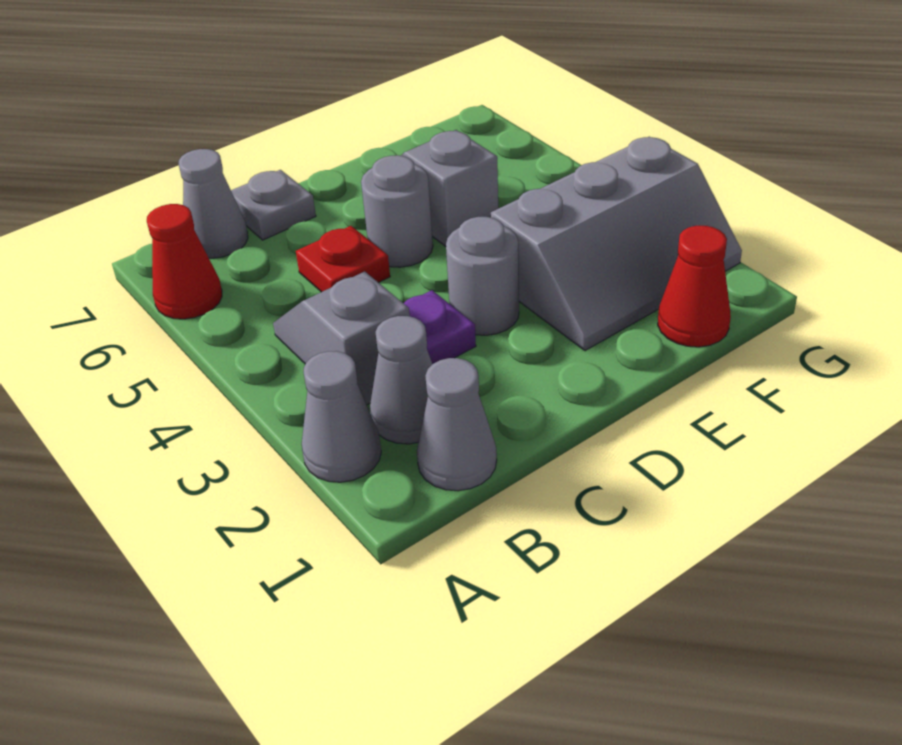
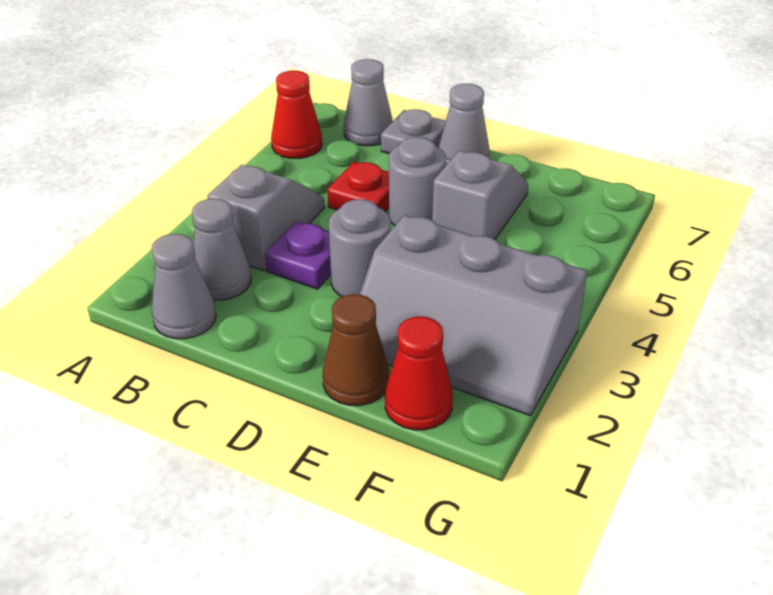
grey 1x1 cone [302,351,381,482] -> grey 1x1 cone moved to [438,84,490,165]
none -> brown 1x1 cone [323,294,389,406]

